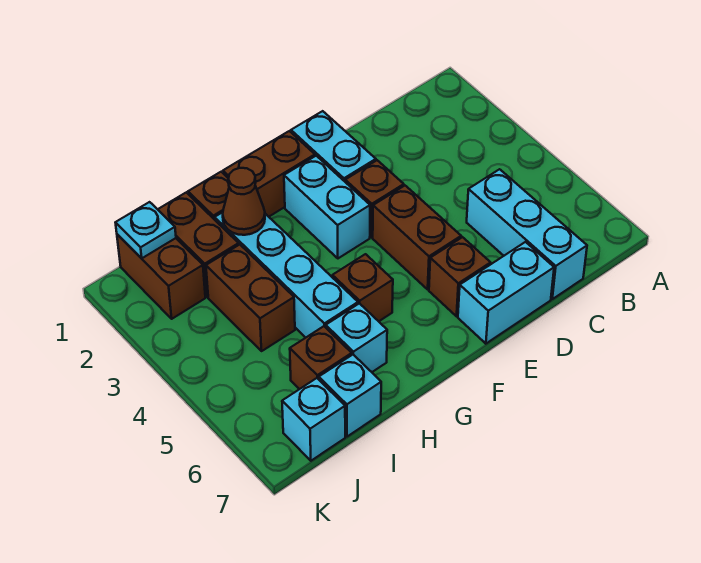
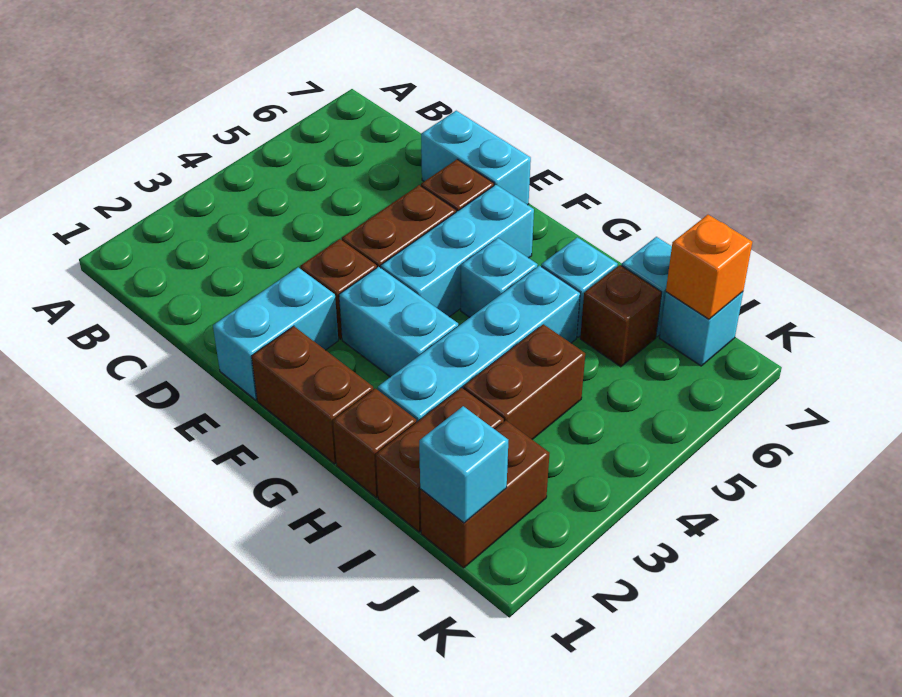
cyan 1x3 brick [467,169,587,299] -> cyan 1x3 brick moved to [381,185,534,317]
cyan 1x2 brick [284,156,370,258] -> cyan 1x2 brick turned to [339,267,458,377]
brown 1x1 brick [332,254,393,321] -> cyan 1x1 brick [461,238,538,317]
brown 1x1 cone [223,168,265,235] -> none
cyan 1x1 plate [115,202,176,258] -> cyan 1x1 brick [419,406,508,523]
none -> orange 1x1 brick [666,215,752,319]

